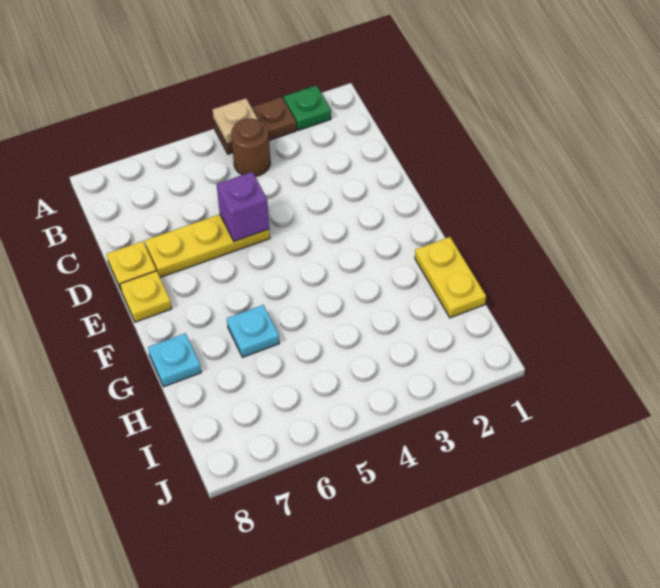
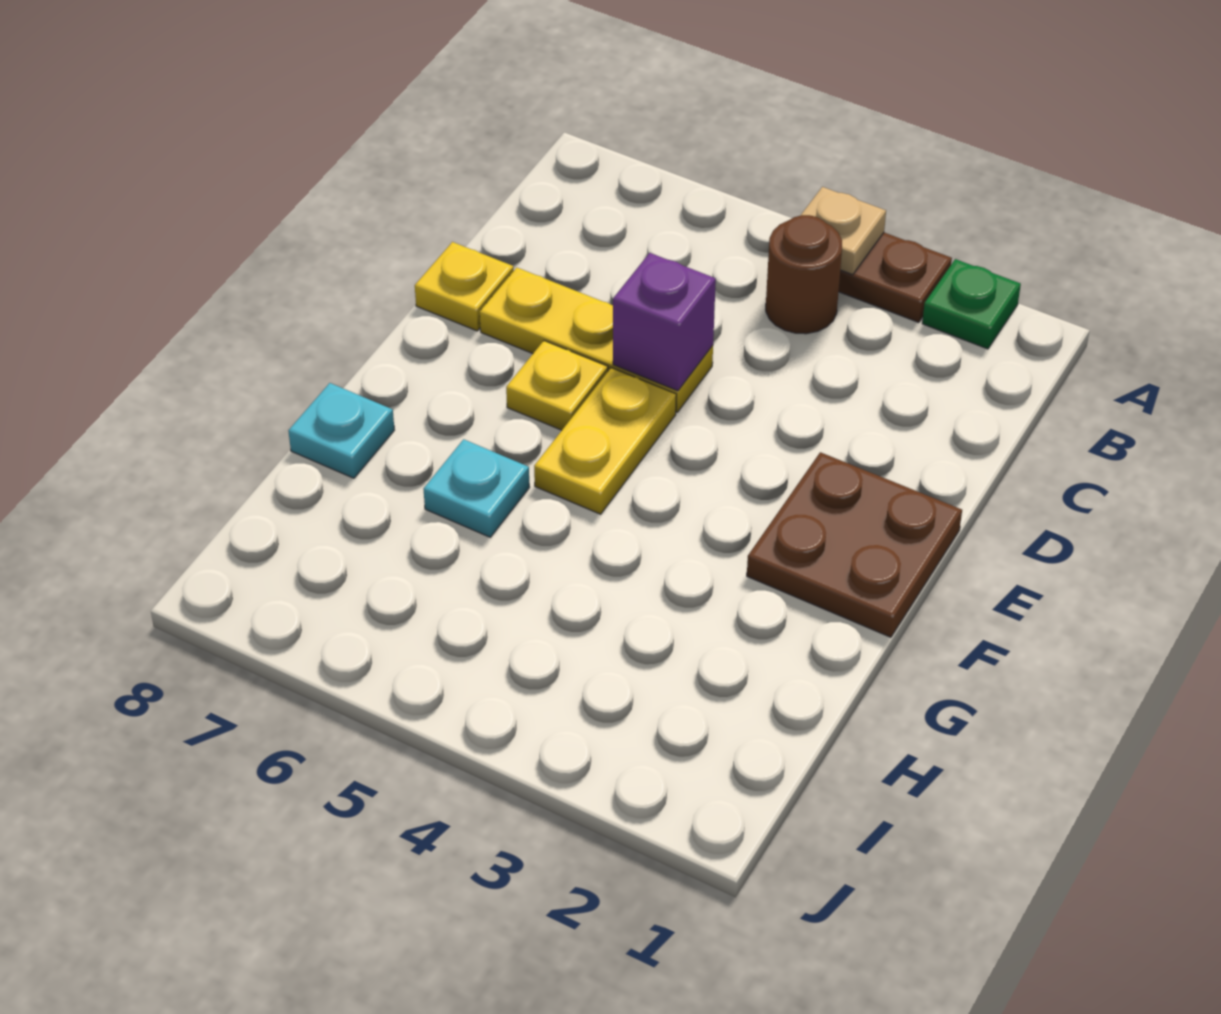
none -> brown 2x2 plate [747,452,962,637]
yellow 1x1 plate [120,271,172,322] -> yellow 1x1 plate moved to [506,341,608,430]
yellow 1x2 plate [415,237,486,318] -> yellow 1x2 plate moved to [534,368,676,514]

